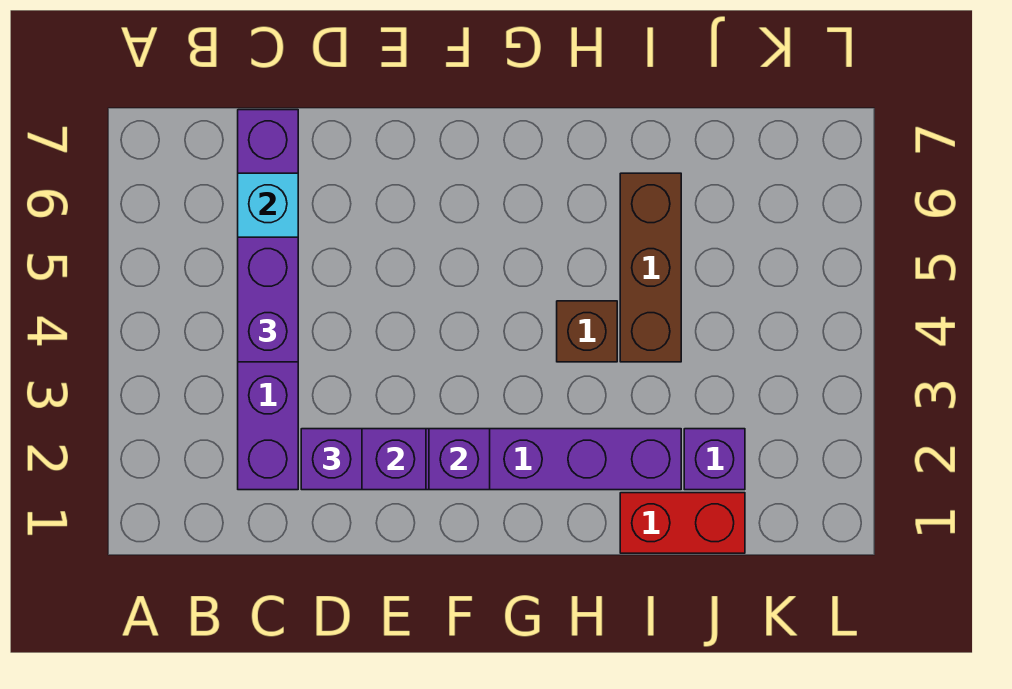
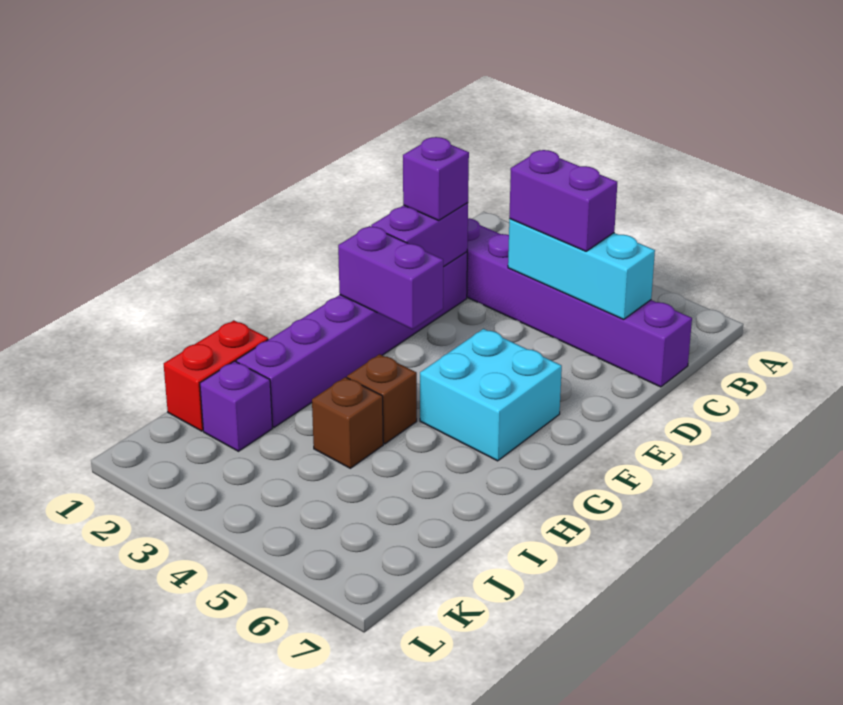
purple 1x1 brick [429,429,490,490] -> purple 1x2 brick [338,226,443,329]
none -> cyan 2x2 brick [420,329,562,461]
brown 1x3 brick [620,173,681,362] -> brown 1x1 brick [312,377,383,468]

